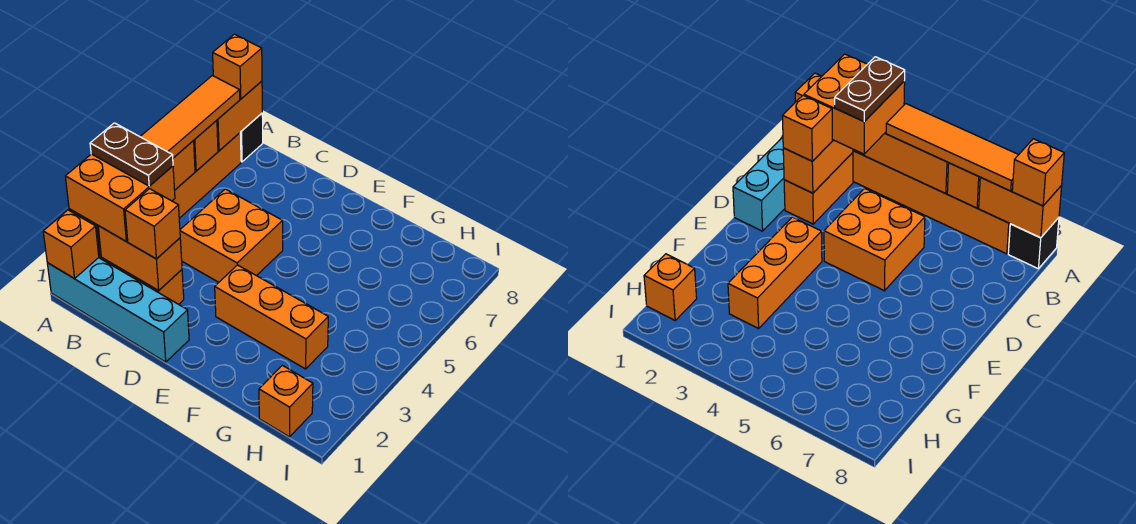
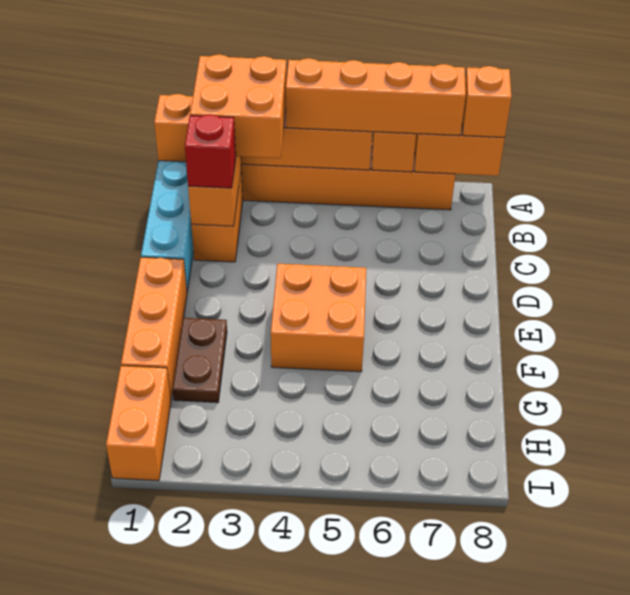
brown 1x2 plate [90,123,173,186] -> brown 1x2 plate moved to [172,318,227,403]
orange 1x4 tile [140,76,240,158] -> orange 1x4 brick [286,58,466,136]
black 1x1 brick [240,113,263,162] -> none
orange 1x1 brick [125,189,180,259] -> red 1x1 brick [185,115,236,188]
orange 2x2 brick [180,189,283,282] -> orange 2x2 brick moved to [271,264,366,372]
orange 1x3 brick [215,265,328,369] -> orange 1x3 brick moved to [121,257,187,399]
orange 1x1 brick [259,365,313,437] -> orange 1x2 brick [106,366,171,481]

